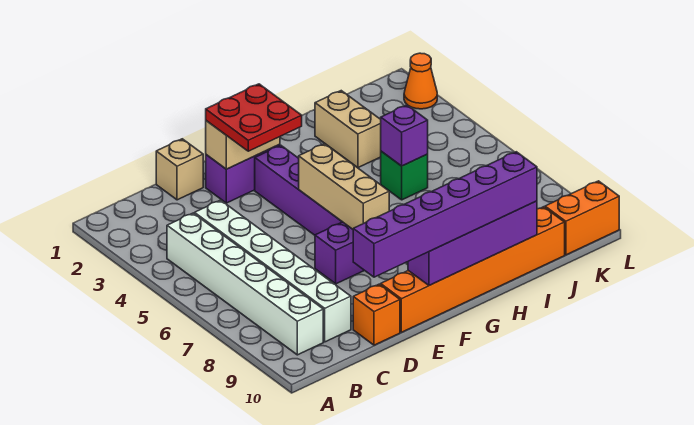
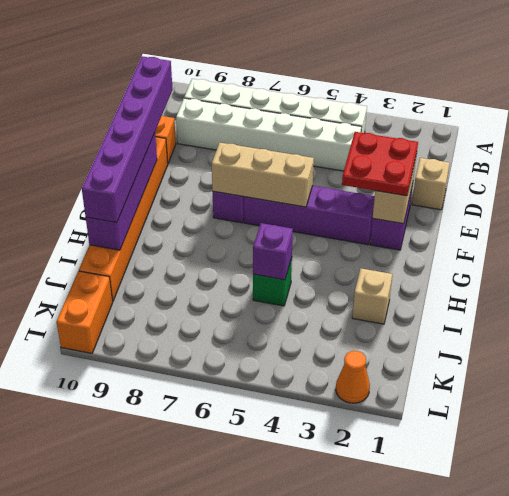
tan 1x2 brick [315,91,381,168] -> tan 1x1 brick [352,268,393,324]

